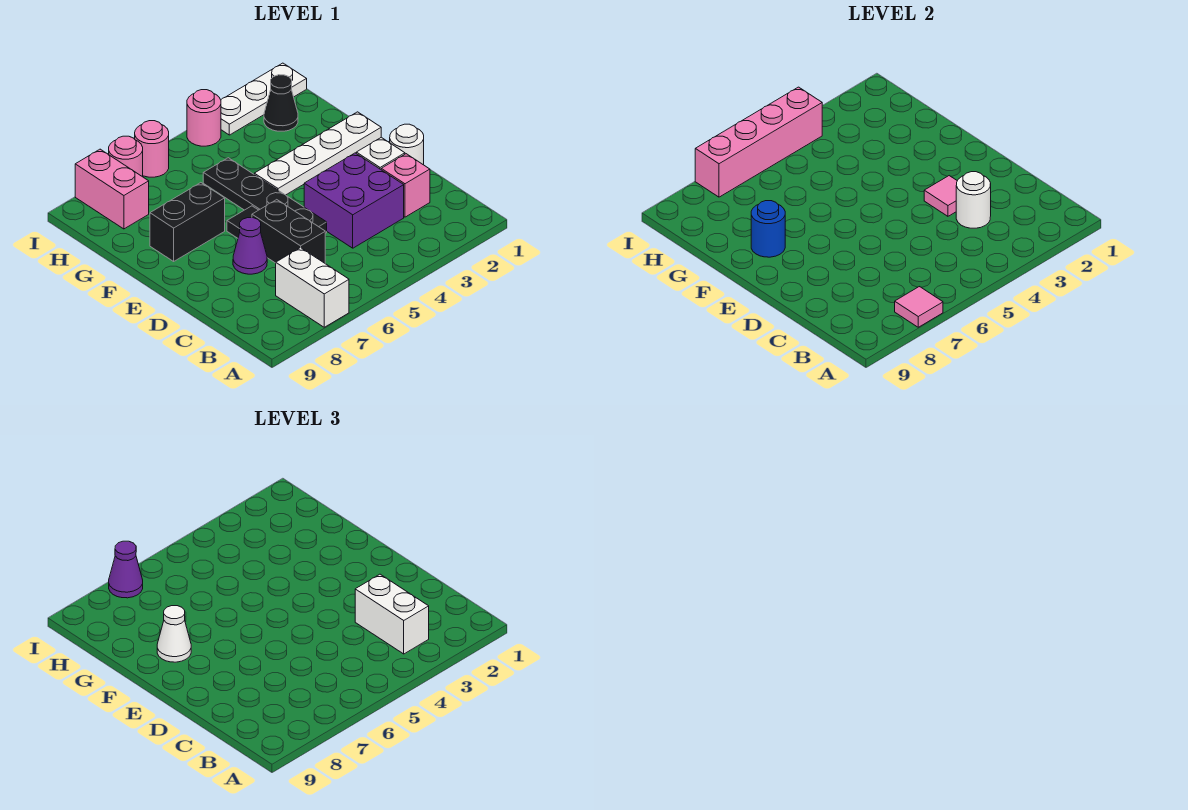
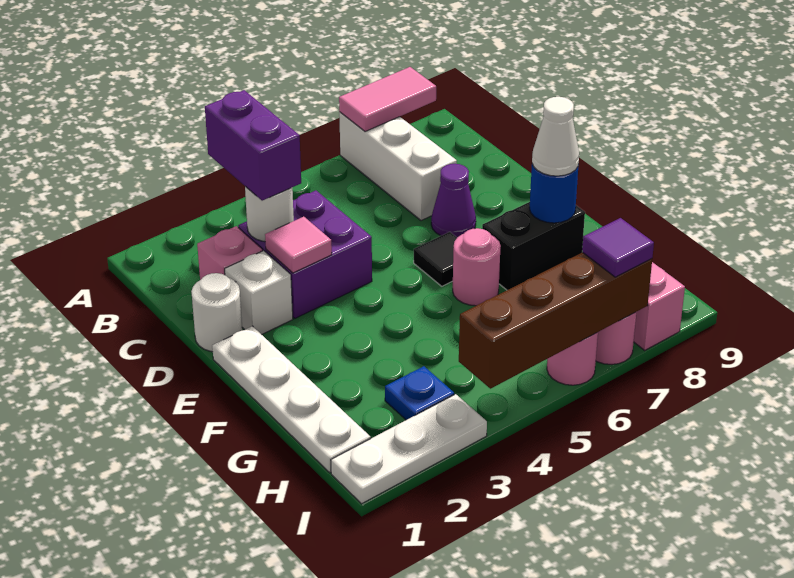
white 1x2 brick [276,248,349,327] -> white 1x3 brick [339,112,457,221]
pink 1x1 tile [895,287,943,327] -> pink 1x2 tile [339,67,436,132]
white 1x2 brick [355,574,429,654] -> purple 1x2 brick [205,90,301,201]
black 1x2 brick [252,200,325,263] -> none
black 1x4 plate [203,158,327,234] -> none
white 1x4 plate [254,112,381,195] -> white 1x4 plate turned to [212,326,371,473]
black 1x1 cone [264,75,298,131] -> none
none -> blue 1x1 plate [385,366,454,420]
pink 1x1 round brick [187,90,221,146] -> pink 1x1 round brick moved to [453,228,501,306]
pink 1x4 brick [695,87,822,197] -> brown 1x4 brick [459,252,652,389]
purple 1x1 cone [109,541,143,598] -> purple 1x1 tile [582,218,654,277]

